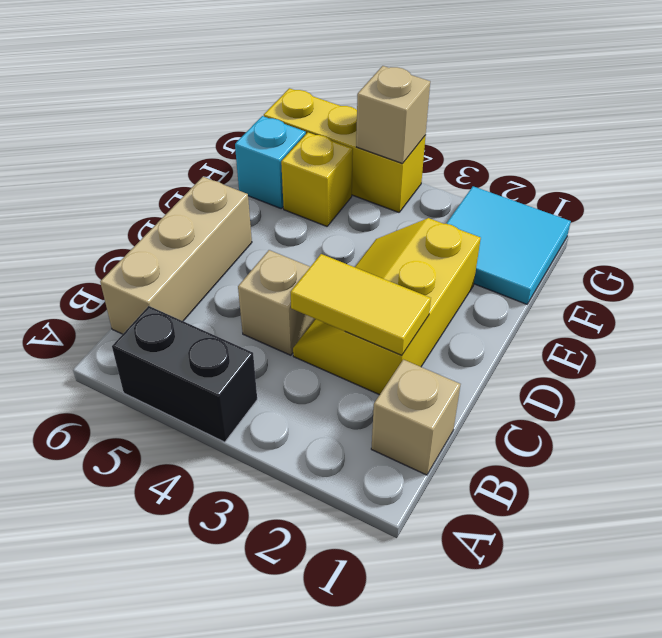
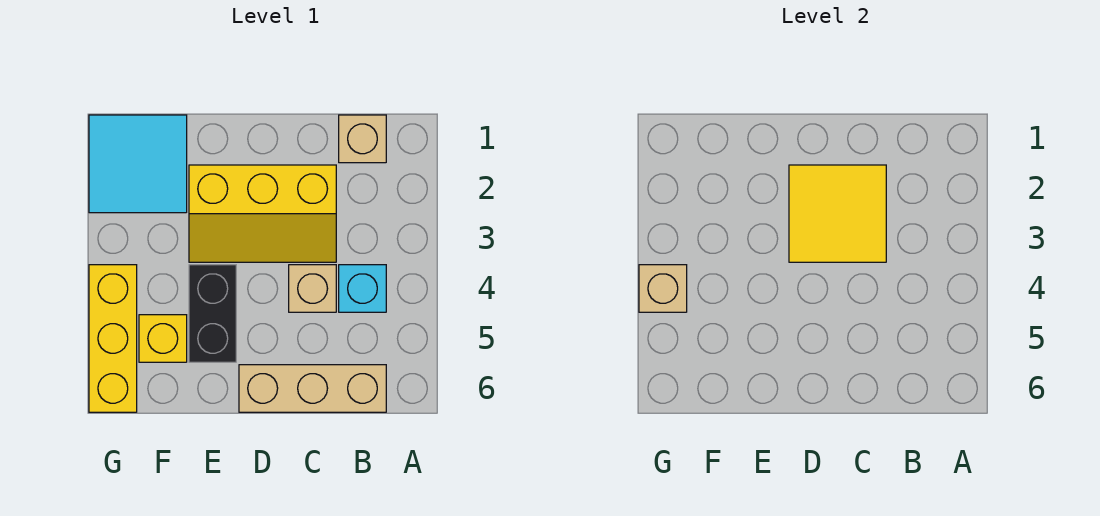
black 1x2 brick [112,306,257,442] -> black 1x2 brick moved to [189,265,236,362]
yellow 1x2 tile [290,254,431,355] -> yellow 2x2 tile [789,165,886,262]
cyan 1x1 brick [235,116,306,208] -> cyan 1x1 brick moved to [339,265,386,312]

